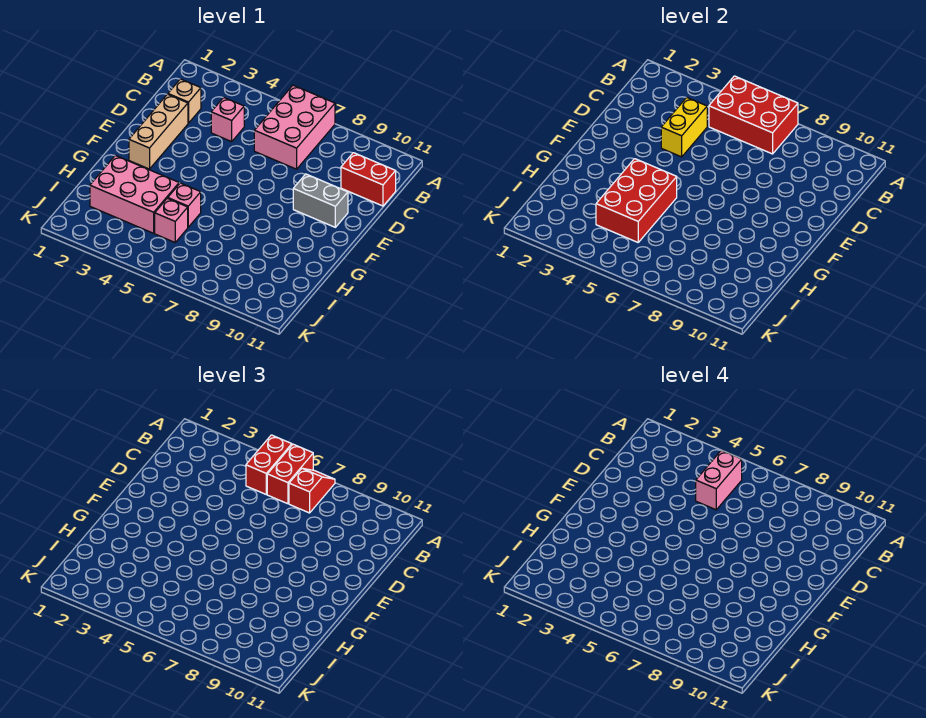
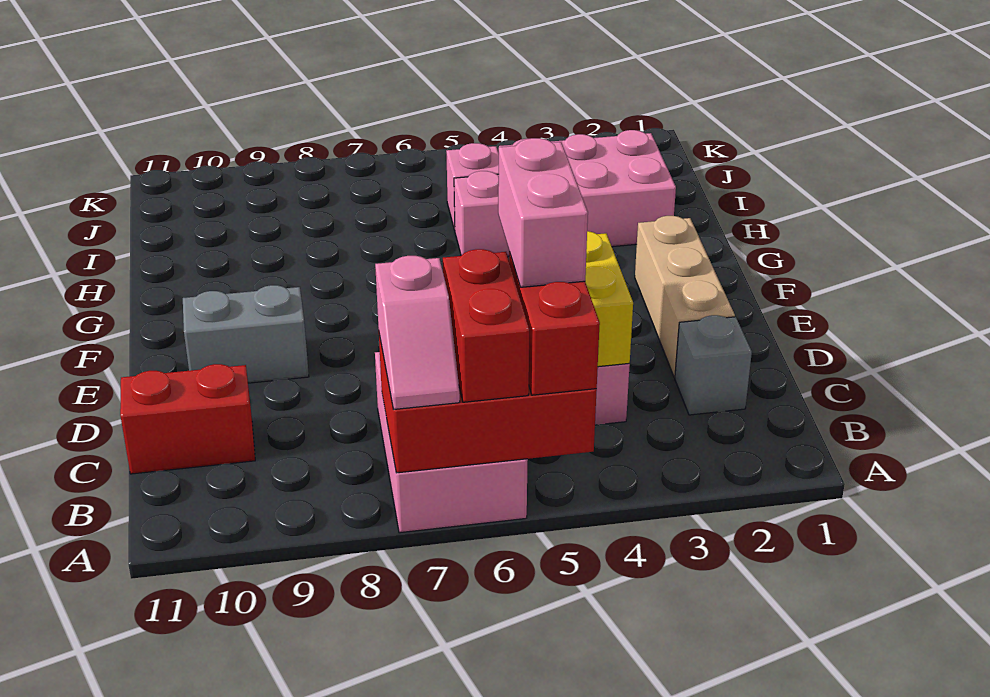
red 1x2 slope [289,468,335,513] -> pink 1x2 slope [375,256,460,410]
tan 1x1 brick [168,79,201,123] -> grey 1x1 brick [675,315,752,415]
red 2x3 brick [596,159,677,242] -> none

